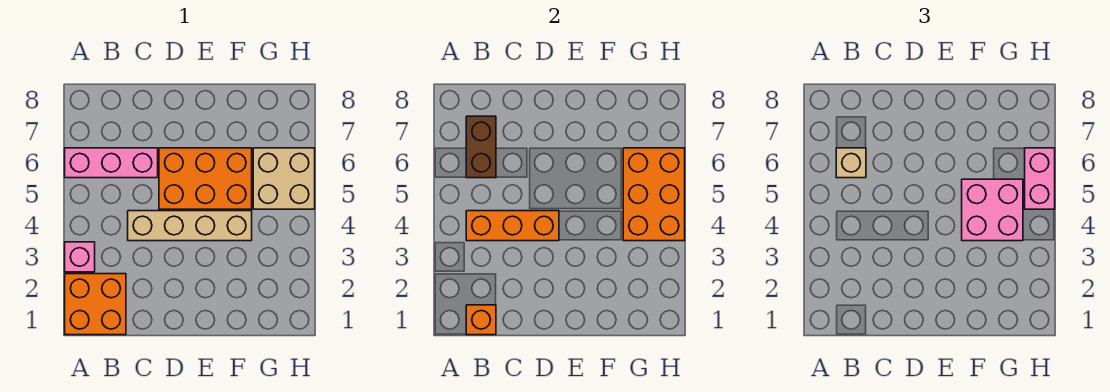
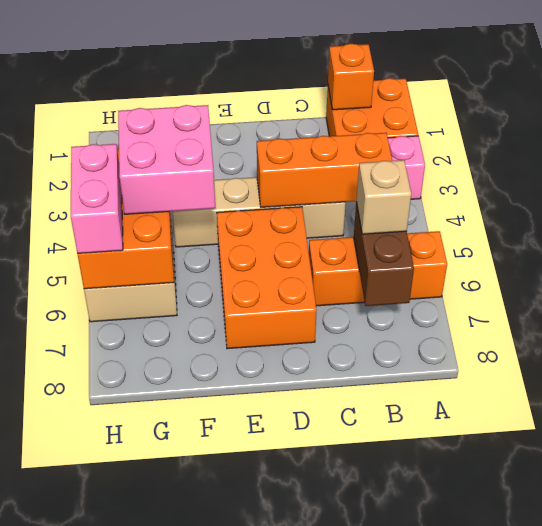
pink 1x3 brick [65,148,158,178] -> orange 1x3 brick [309,231,447,306]
orange 2x3 brick [159,148,252,209] -> orange 2x3 brick turned to [217,207,317,349]

